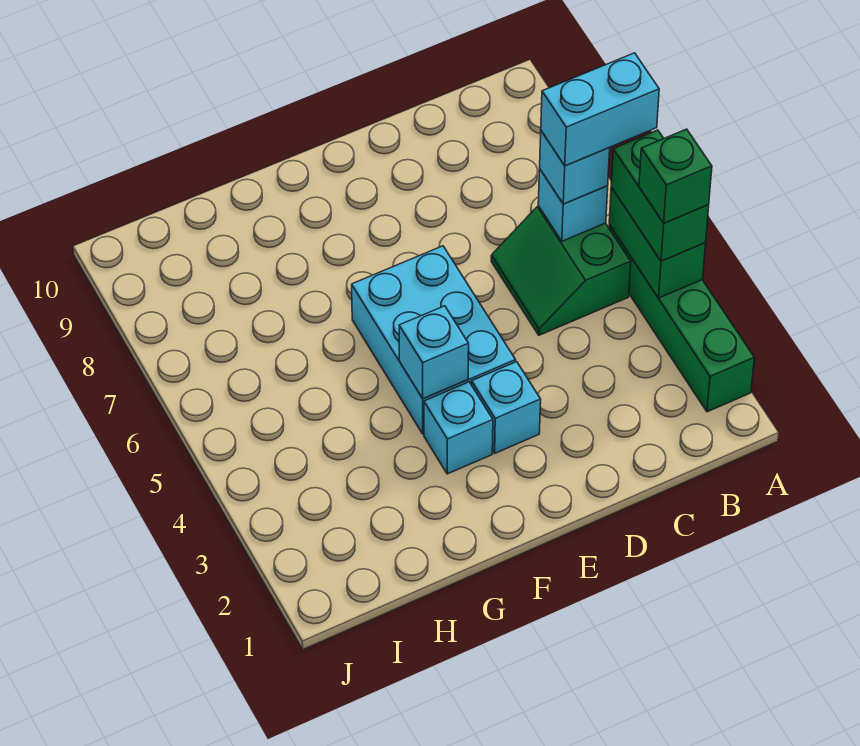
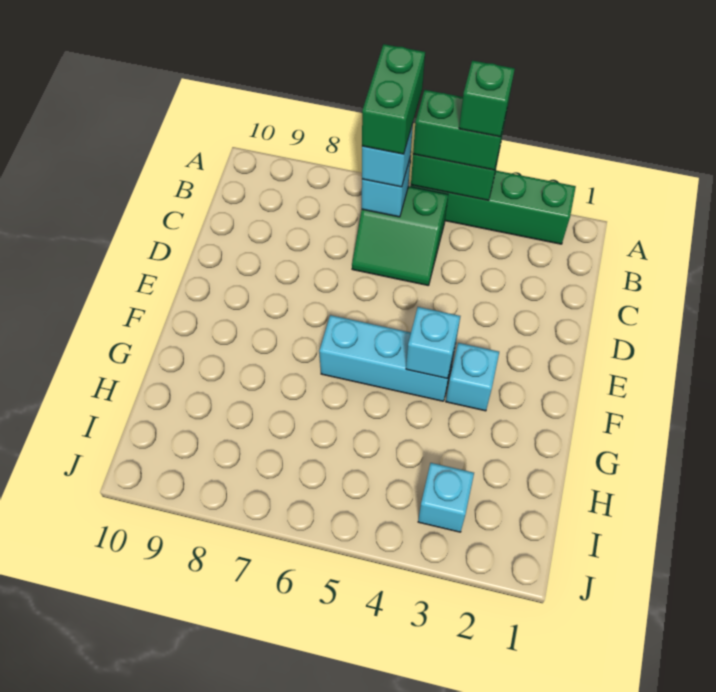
cyan 1x2 brick [541,53,659,166] -> green 1x2 brick [362,44,425,154]
cyan 1x1 brick [472,362,541,453] -> cyan 1x1 brick moved to [418,463,474,532]
cyan 2x3 brick [352,246,516,434] -> cyan 1x3 brick [319,315,455,401]

